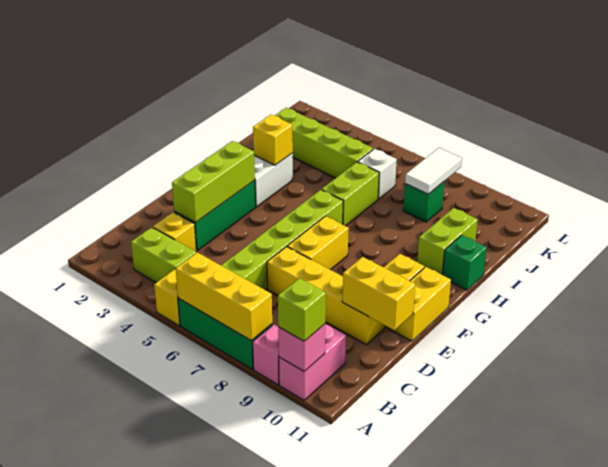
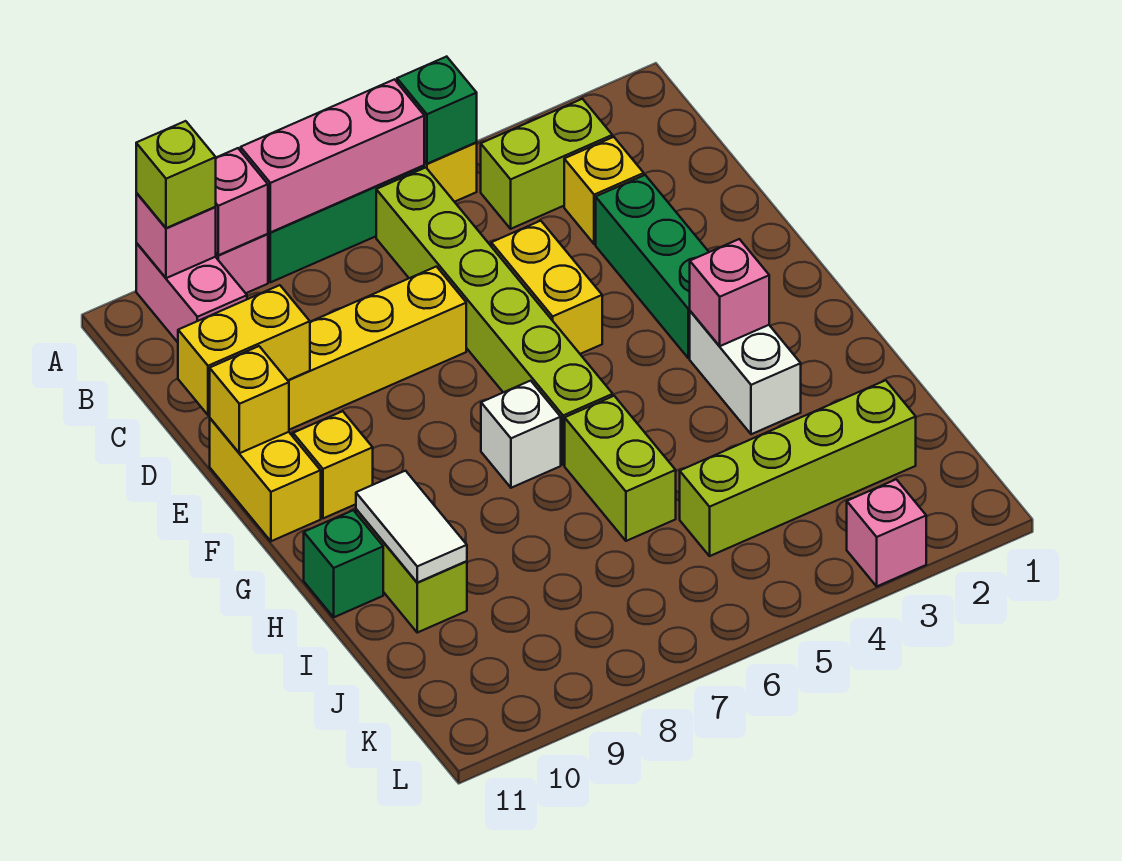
yellow 1x3 brick [176,252,272,341] -> pink 1x3 brick [241,79,424,232]
none -> pink 1x1 brick [216,148,268,255]
lime 1x3 brick [172,141,255,223] -> none
yellow 1x2 brick [287,216,349,270] -> yellow 1x2 brick moved to [491,221,602,354]
none -> pink 1x1 brick [690,239,769,346]
yellow 1x1 brick [253,115,293,165] -> yellow 1x1 brick moved to [210,346,289,453]
white 1x1 brick [358,149,397,199] -> white 1x1 brick moved to [481,381,561,488]
green 1x1 brick [403,182,444,222] -> green 1x1 brick moved to [397,57,477,164]
white 1x2 tile [405,148,462,194] -> white 1x2 tile moved to [356,471,467,582]
none -> pink 1x1 brick [847,479,926,586]

